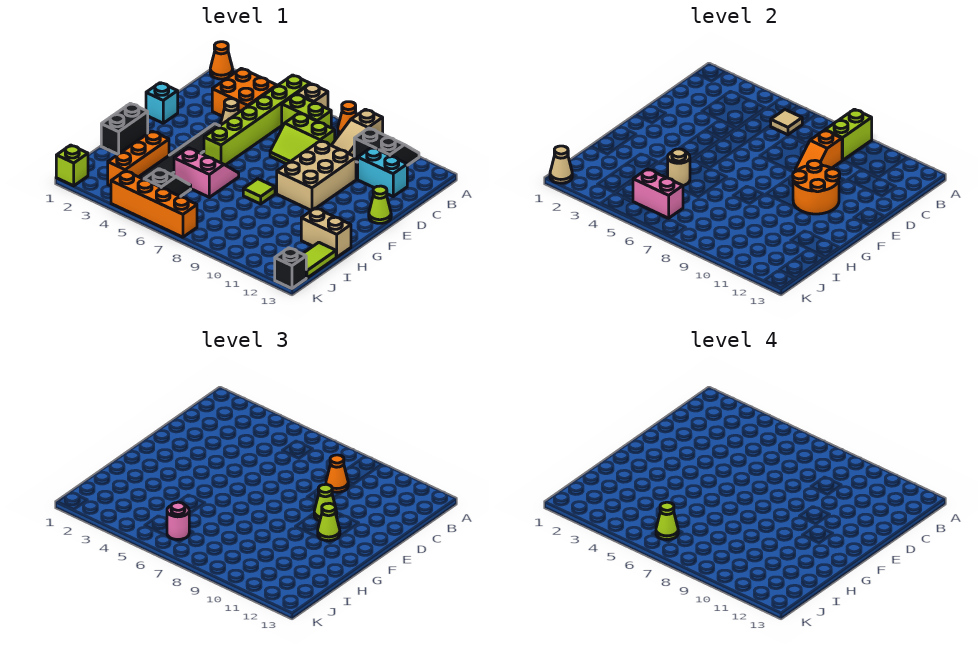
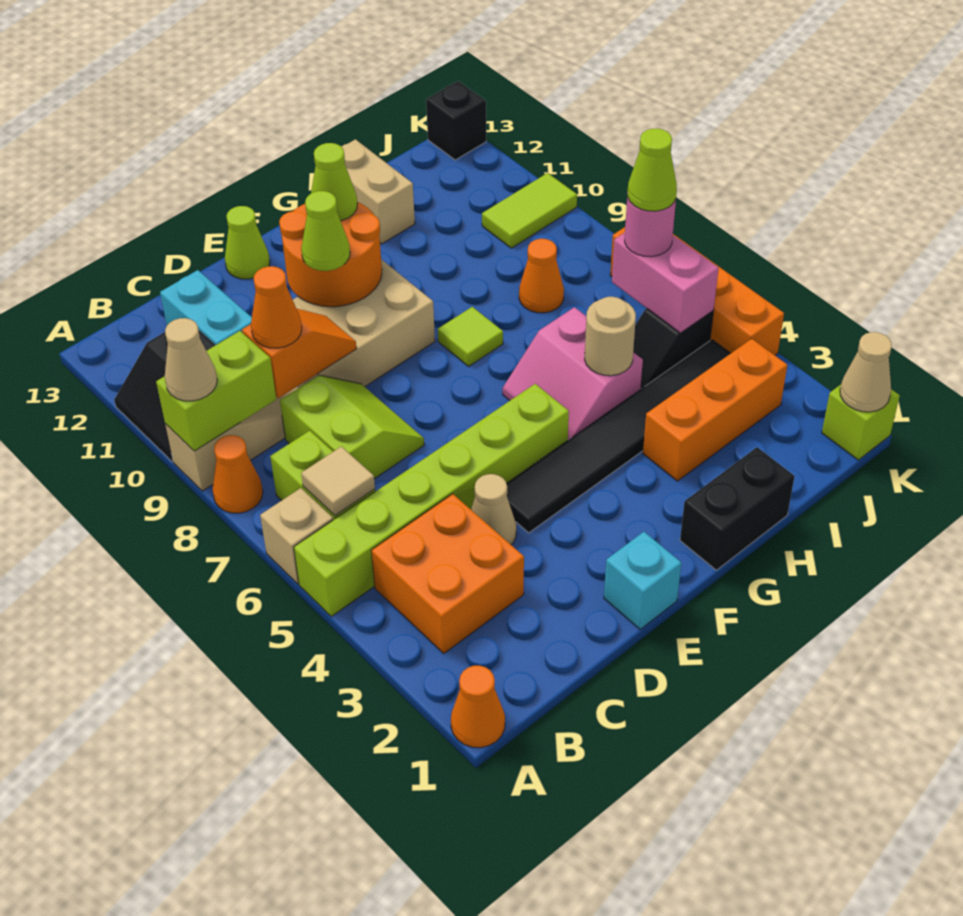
none -> tan 1x1 cone [165,318,217,401]
none -> orange 1x1 cone [519,239,564,313]
lime 1x2 tile [303,242,336,278] -> lime 1x2 tile moved to [482,173,577,248]

